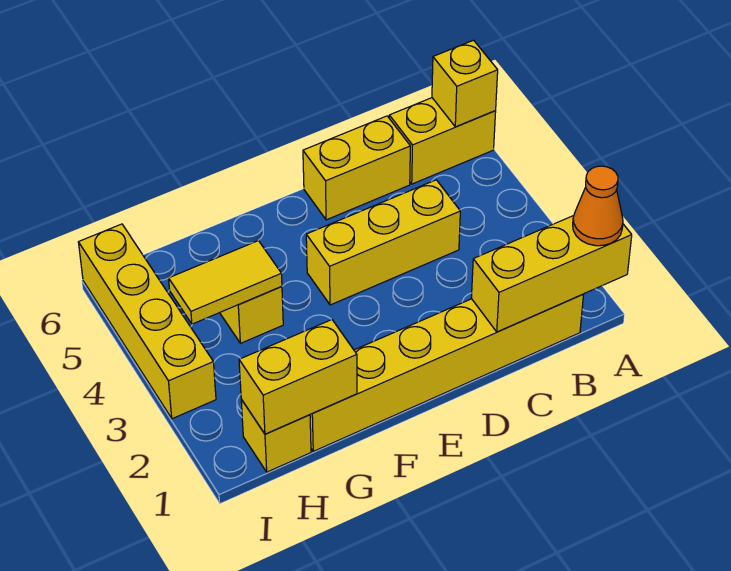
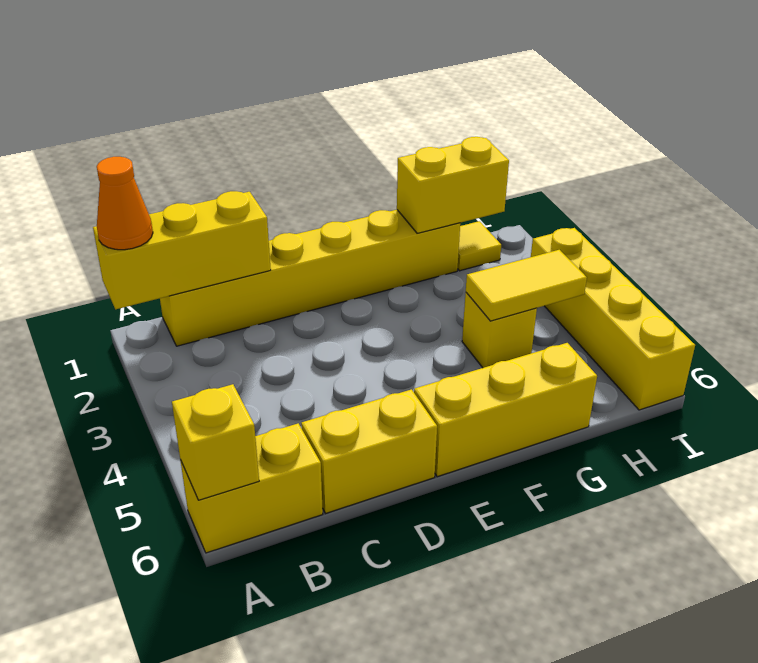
yellow 1x3 brick [306,180,460,305] -> yellow 1x3 brick moved to [414,343,597,477]
yellow 1x1 brick [241,400,311,472] -> yellow 1x1 tile [458,221,501,271]

